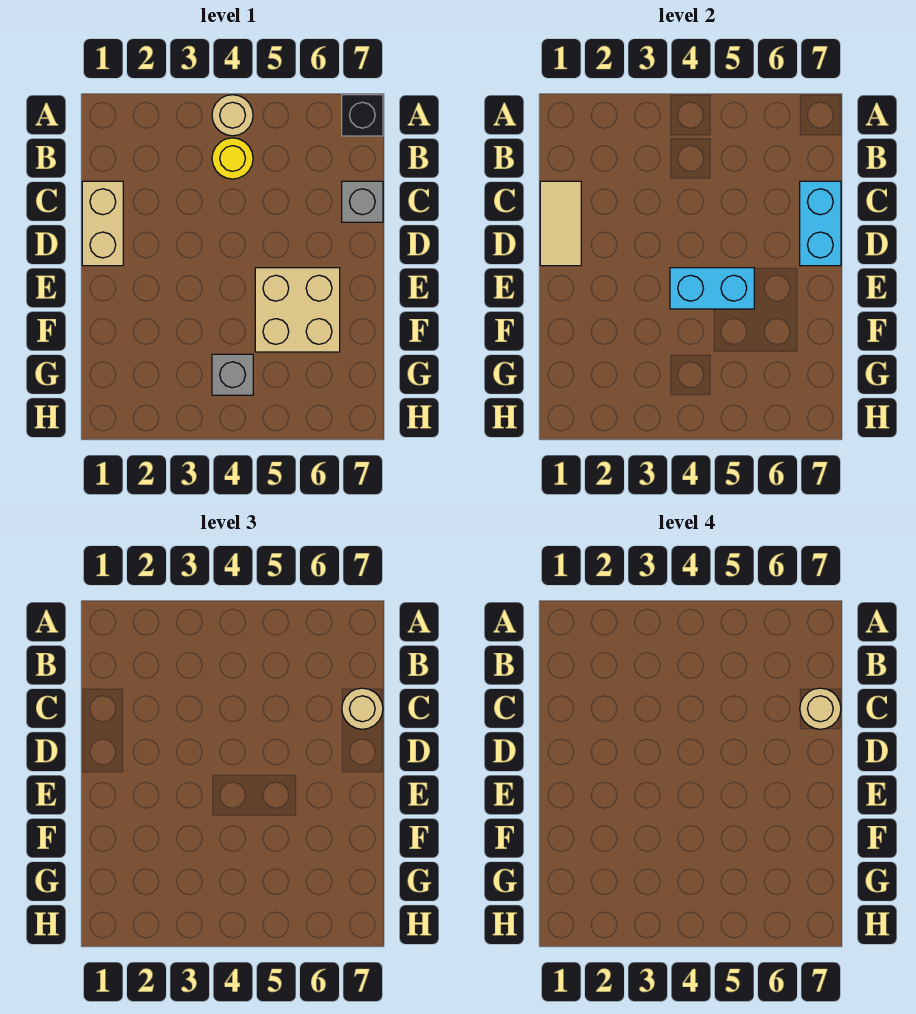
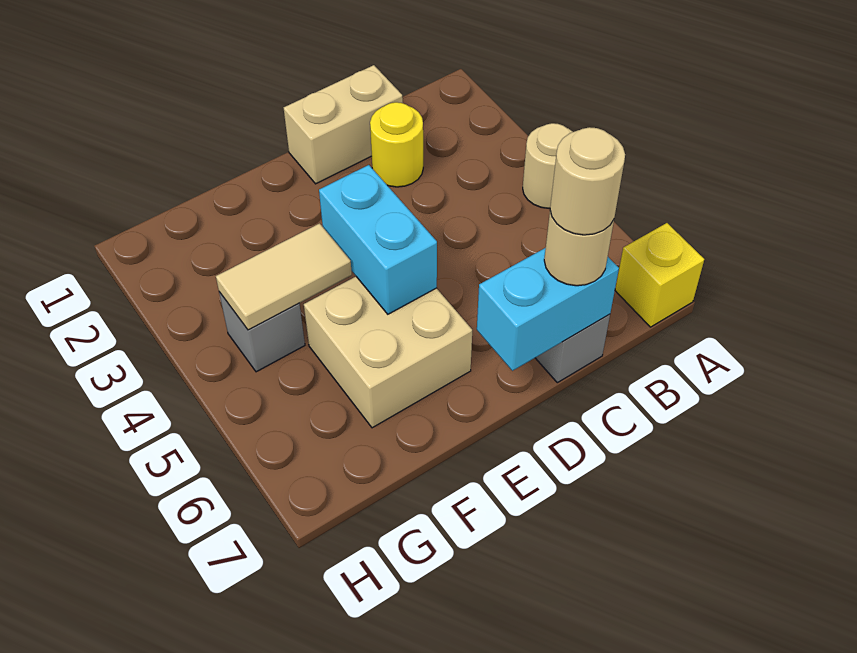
black 1x1 brick [342,95,383,136] -> yellow 1x1 brick [615,223,704,327]
yellow 1x1 round brick [212,138,253,179] -> yellow 1x1 round brick moved to [370,102,423,187]
tan 1x2 tile [540,181,581,266] -> tan 1x2 tile moved to [216,223,352,330]

